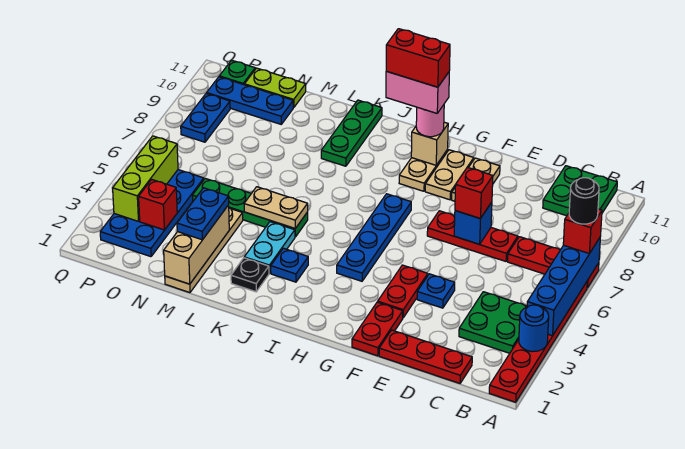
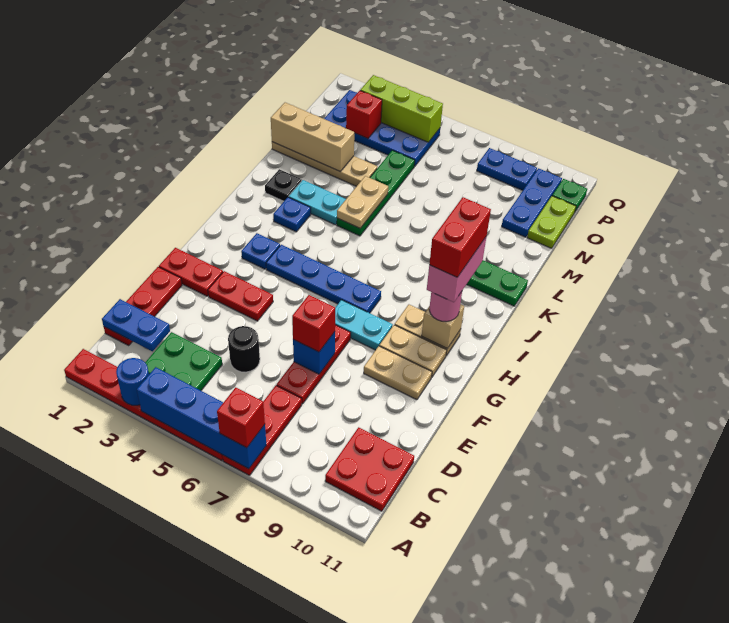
black 1x1 round brick [569,178,599,224] -> black 1x1 round brick moved to [228,326,260,372]
green 2x2 plate [543,166,617,216] -> red 2x2 plate [325,427,414,511]
blue 1x1 plate [417,274,455,308] -> blue 1x1 plate moved to [241,233,280,269]
none -> cyan 1x2 plate [335,300,393,350]
blue 1x2 plate [177,188,229,240] -> blue 1x2 plate moved to [102,299,170,351]

